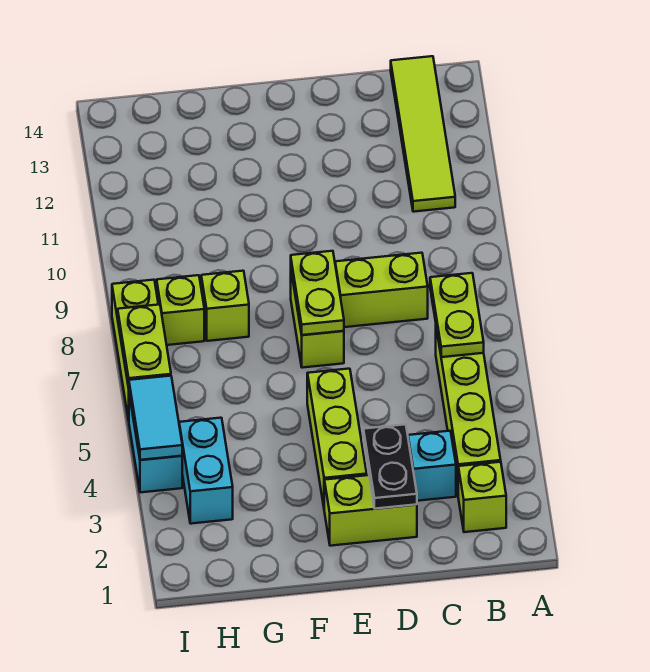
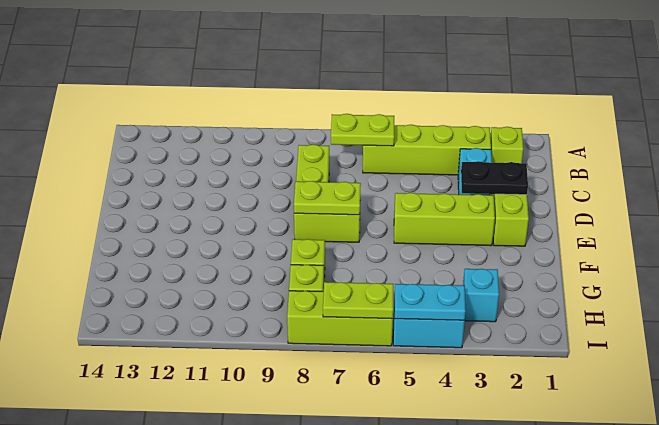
lime 1x4 tile [391,56,455,212] -> none
cyan 1x2 brick [179,418,233,524] -> cyan 1x1 brick [463,269,499,322]
cyan 1x2 tile [129,376,182,460] -> cyan 1x2 plate [395,284,466,320]

